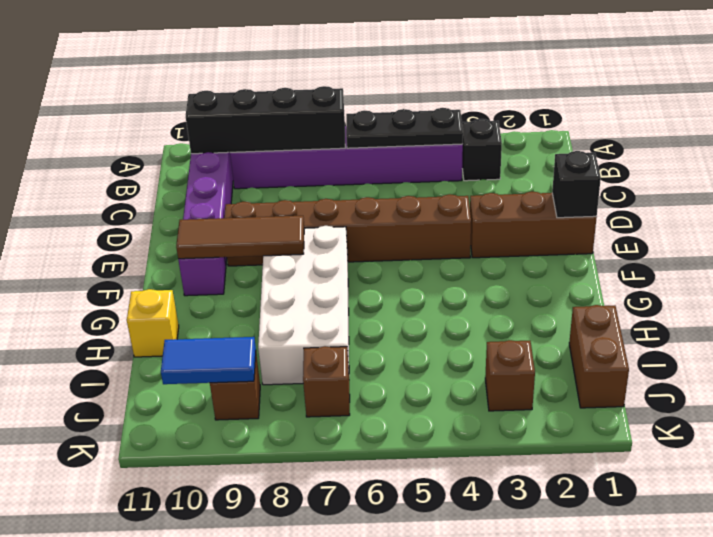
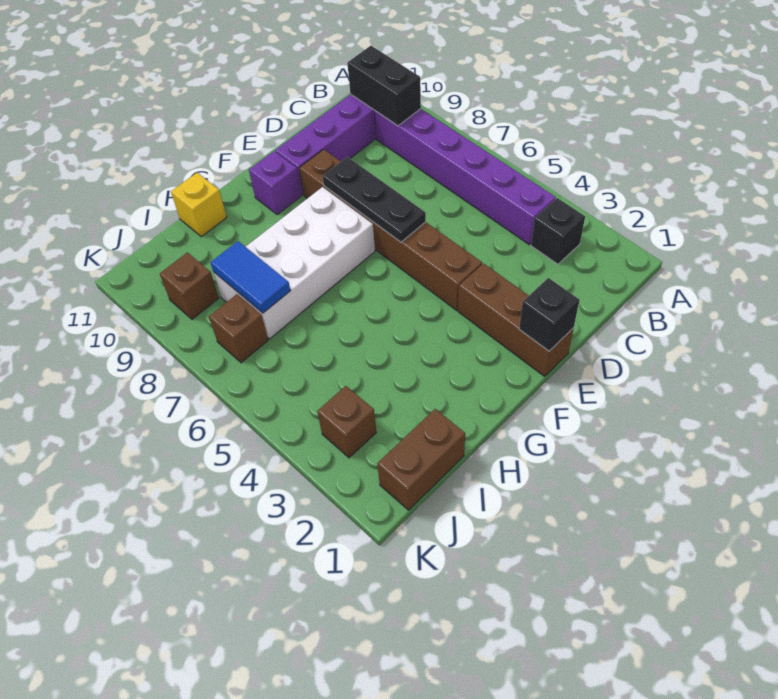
black 1x3 plate [346,108,463,148] -> black 1x3 plate moved to [322,157,426,242]
black 1x4 brick [186,86,345,154] -> black 1x2 brick [347,46,421,126]
brown 1x3 tile [176,216,304,259] -> none
blue 1x2 tile [161,337,256,384] -> blue 1x2 tile moved to [211,241,290,313]

